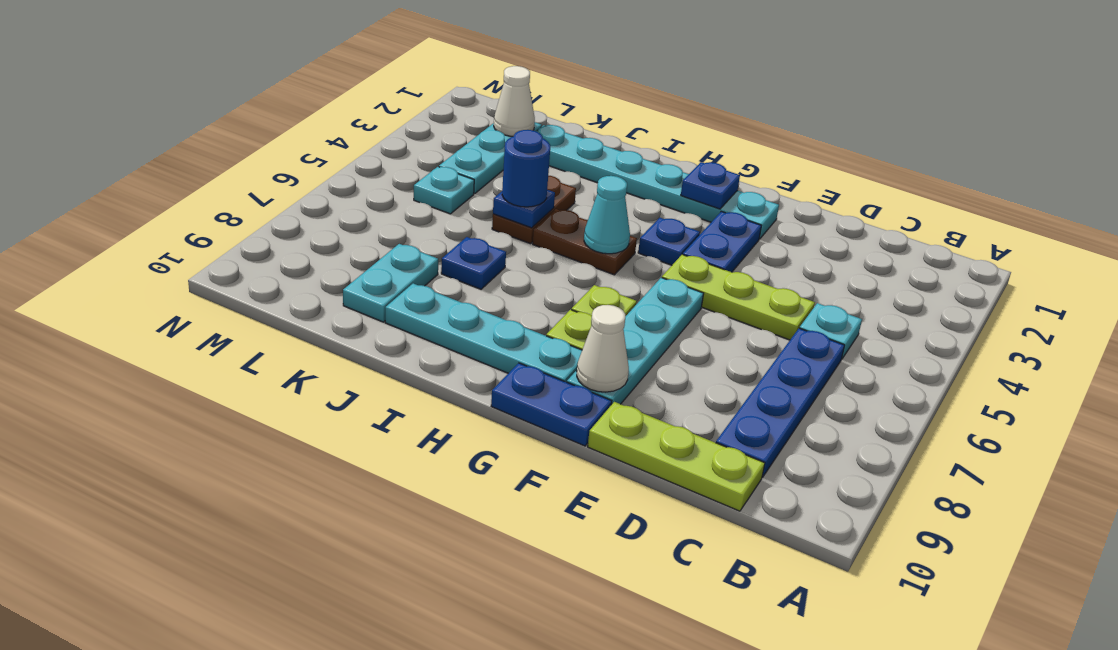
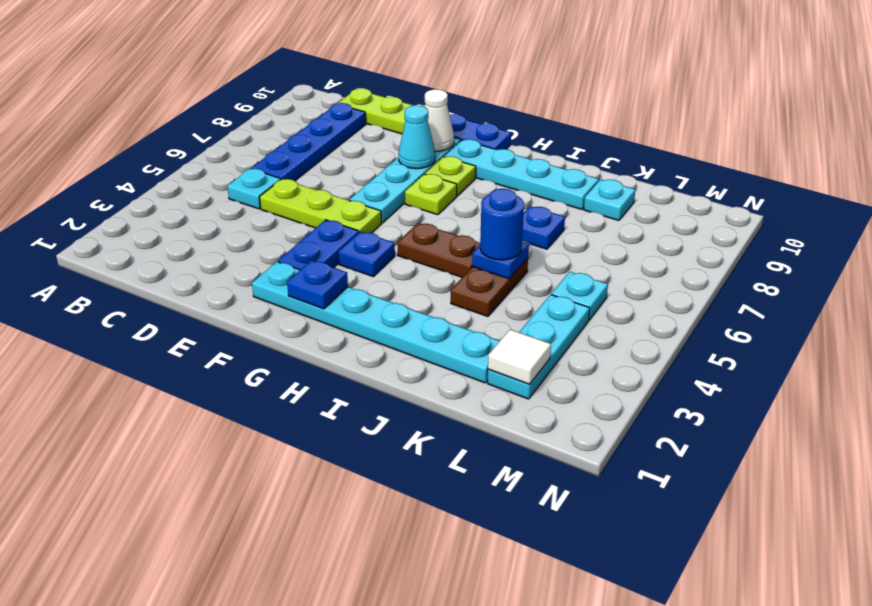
cyan 1x1 cone [584,176,630,254] -> cyan 1x1 cone moved to [399,105,435,169]
cyan 1x2 plate [343,244,438,322] -> cyan 1x1 plate [584,179,635,220]
white 1x1 cone [494,66,535,136] -> white 1x1 tile [488,329,551,384]

